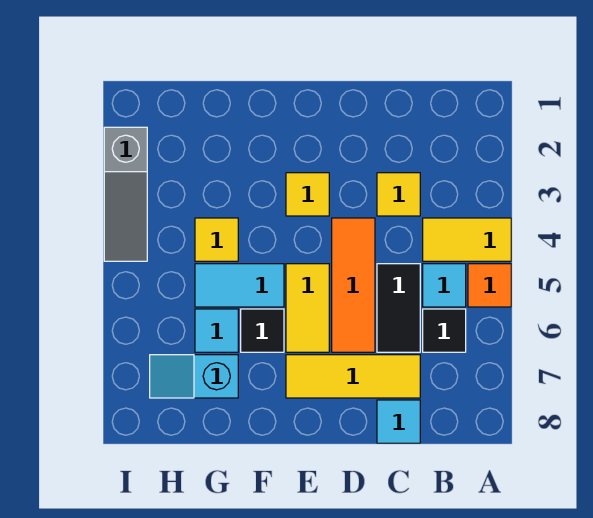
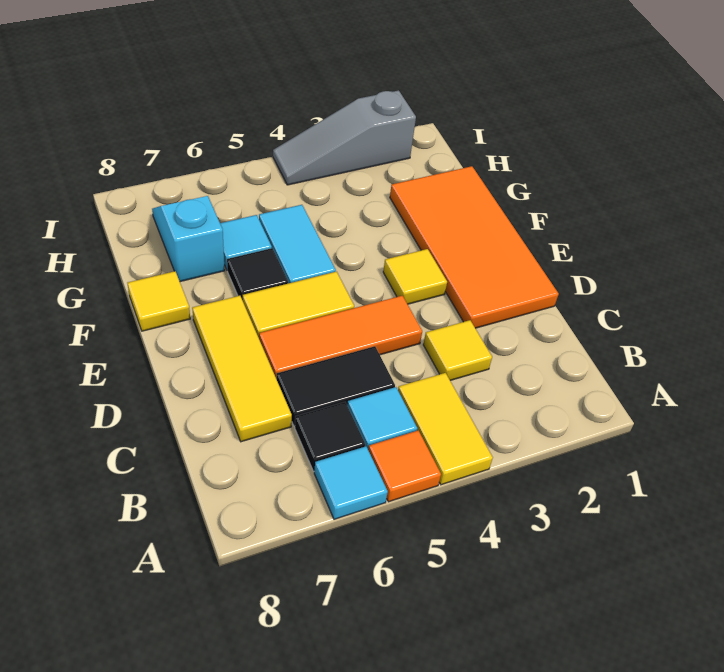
cyan 1x1 tile [377,400,420,443] -> cyan 1x1 tile moved to [314,446,388,519]
none -> orange 2x4 tile [390,166,559,328]
yellow 1x1 tile [195,218,238,261] -> yellow 1x1 tile moved to [128,271,190,331]

